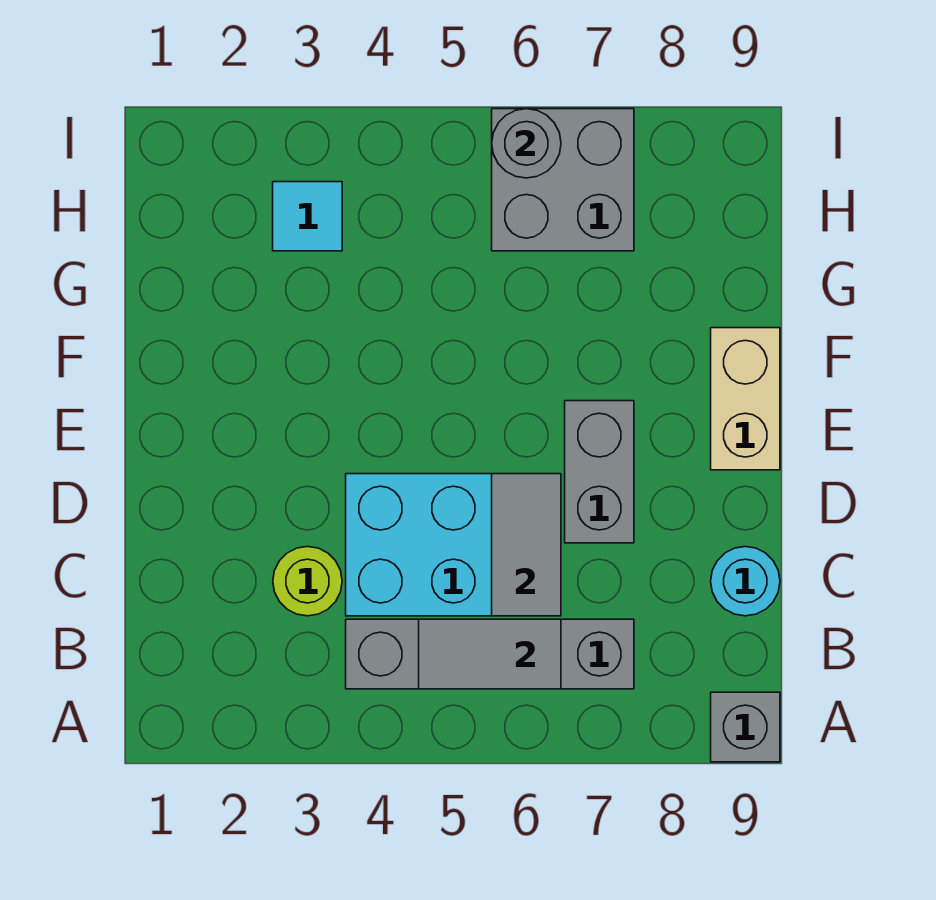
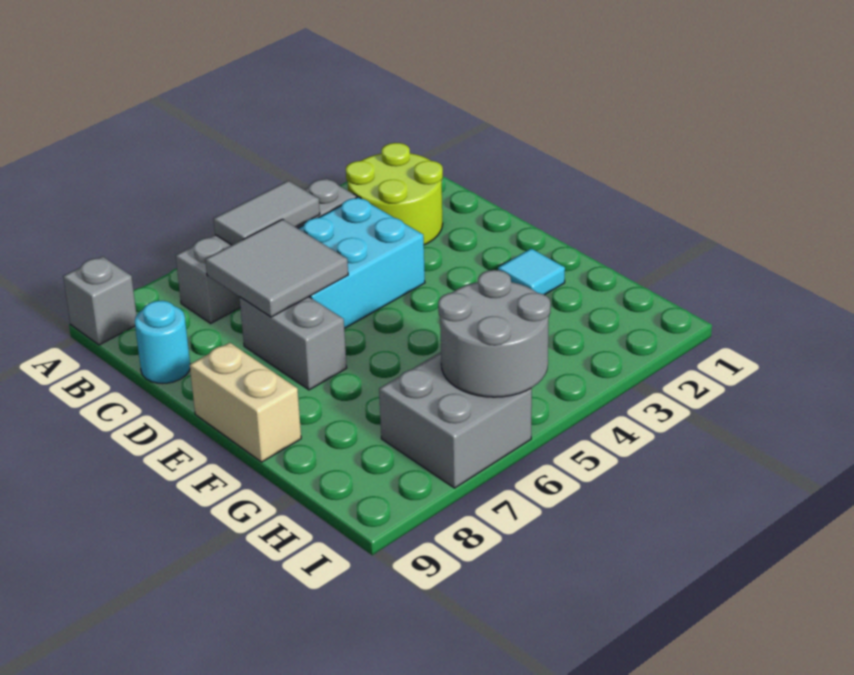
lime 1x1 round brick [273,547,342,616] -> lime 2x2 round brick [346,143,443,245]
grey 1x2 tile [492,474,561,616] -> grey 2x2 tile [205,219,348,317]
cyan 1x1 tile [273,182,342,251] -> cyan 1x1 tile moved to [498,249,565,295]
grey 1x1 round brick [492,109,561,178] -> grey 2x2 round brick [438,270,550,397]

